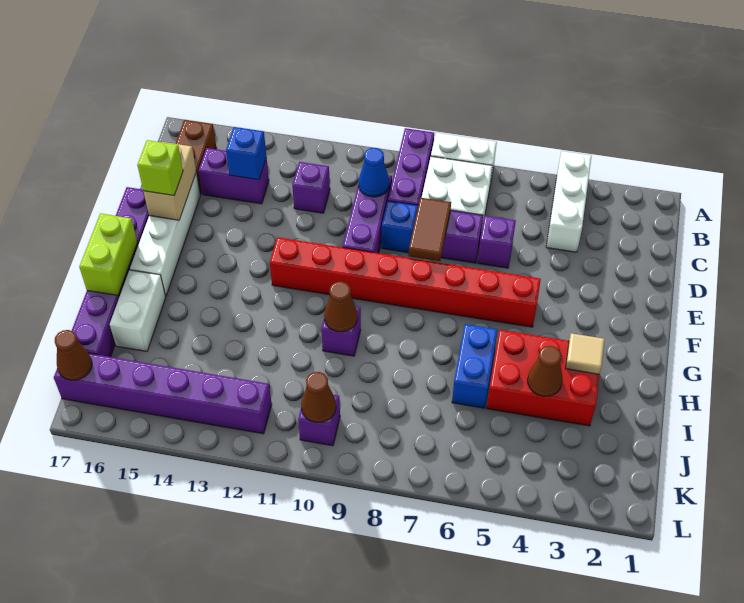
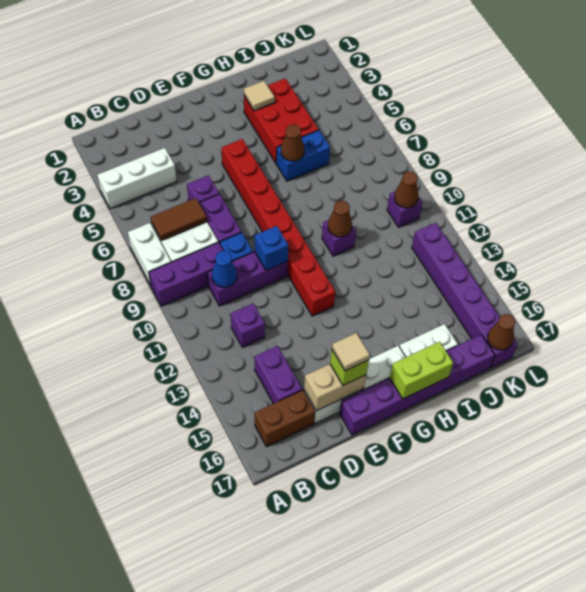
blue 1x1 brick [226,127,266,180] -> blue 1x1 brick moved to [254,226,289,270]
brown 1x2 tile [409,198,451,261] -> brown 1x2 tile moved to [151,198,207,241]
none -> tan 1x1 tile [332,333,370,371]
brown 1x1 cone [528,346,563,396] -> brown 1x1 cone moved to [281,125,304,161]

